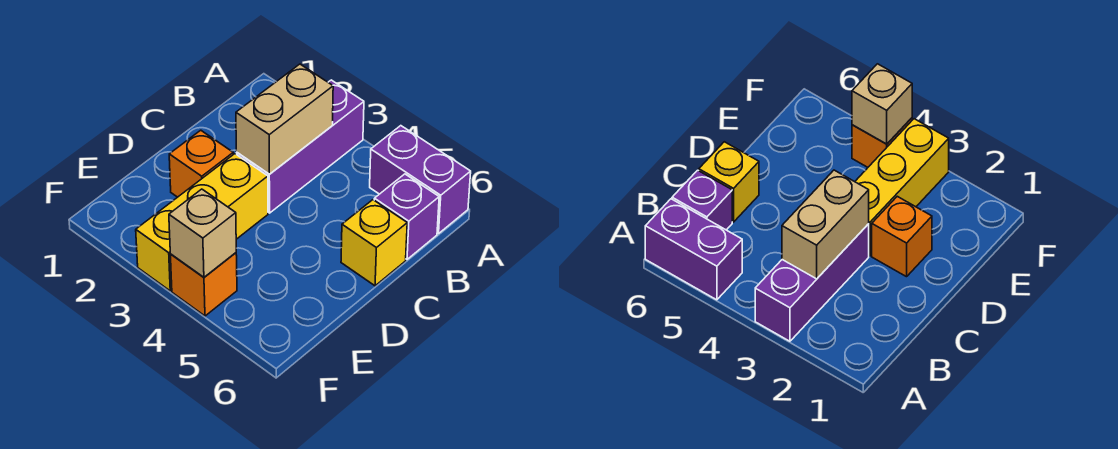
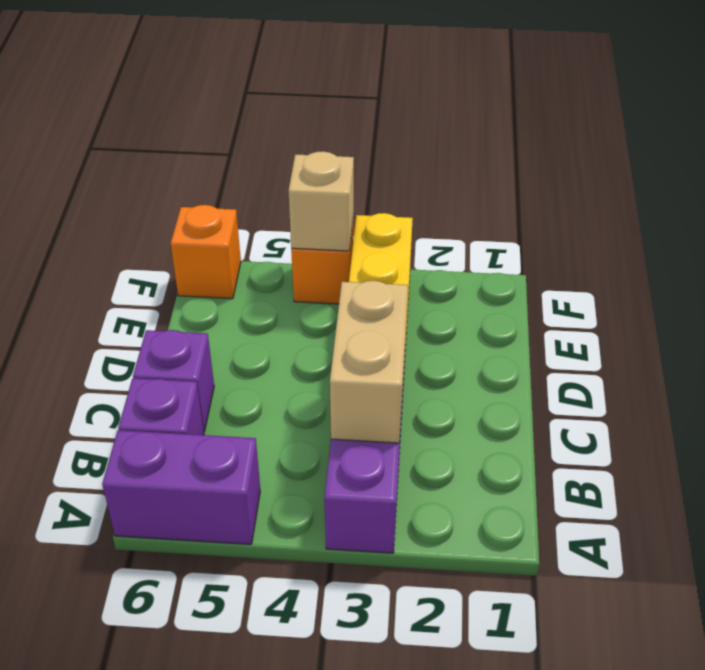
yellow 1x1 brick [341,200,407,286] -> purple 1x1 brick [133,330,214,432]
orange 1x1 brick [169,130,233,197] -> orange 1x1 brick moved to [171,205,241,299]

